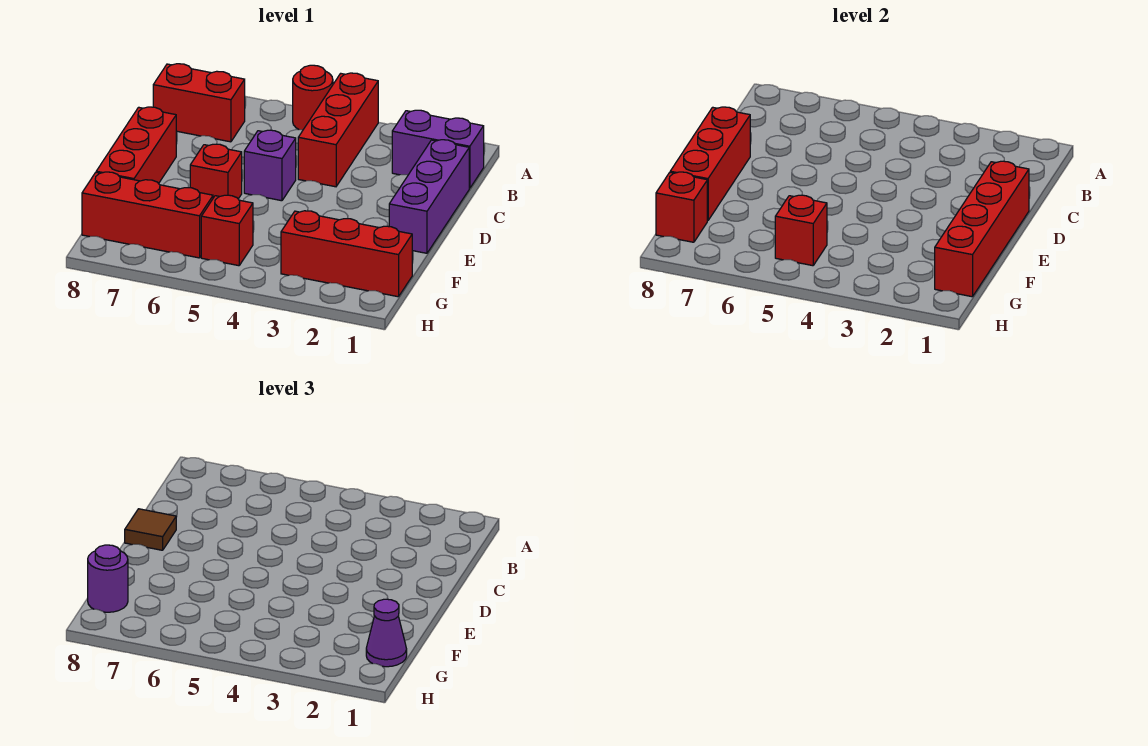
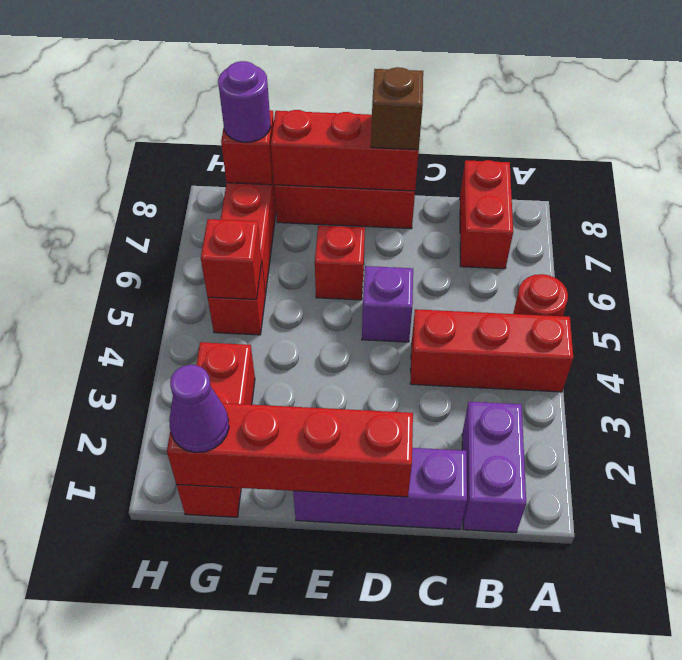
brown 1x1 tile [125,509,176,550] -> brown 1x1 brick [371,67,423,150]

